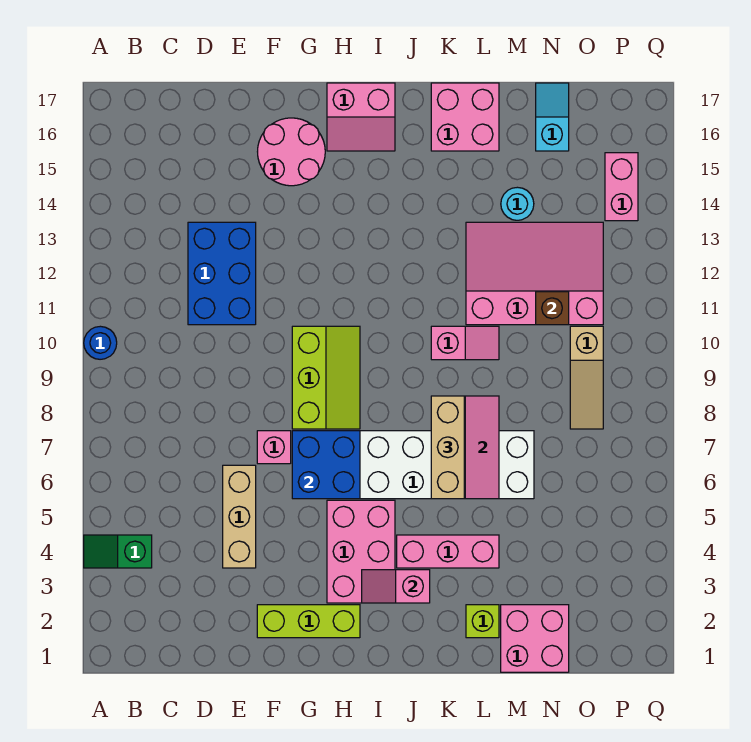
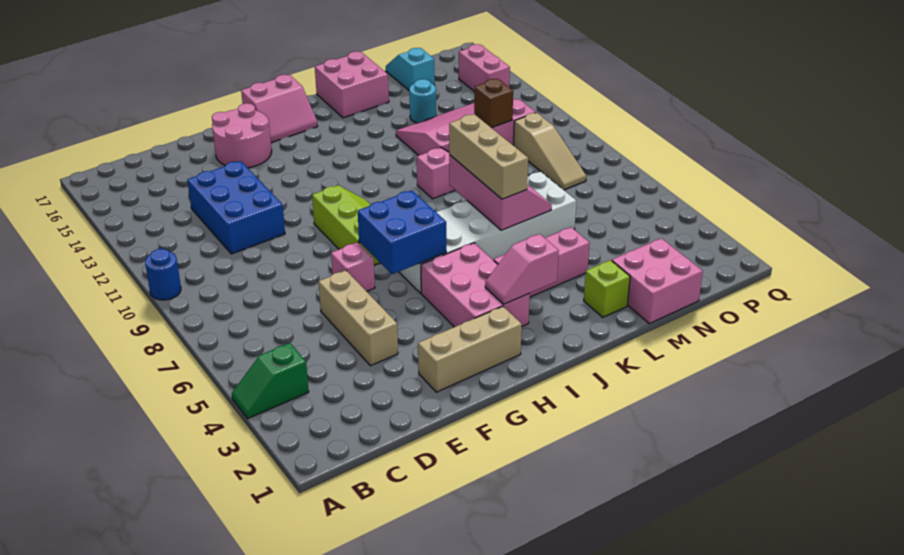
lime 1x3 brick [257,605,360,638] -> tan 1x3 brick [418,306,522,392]

